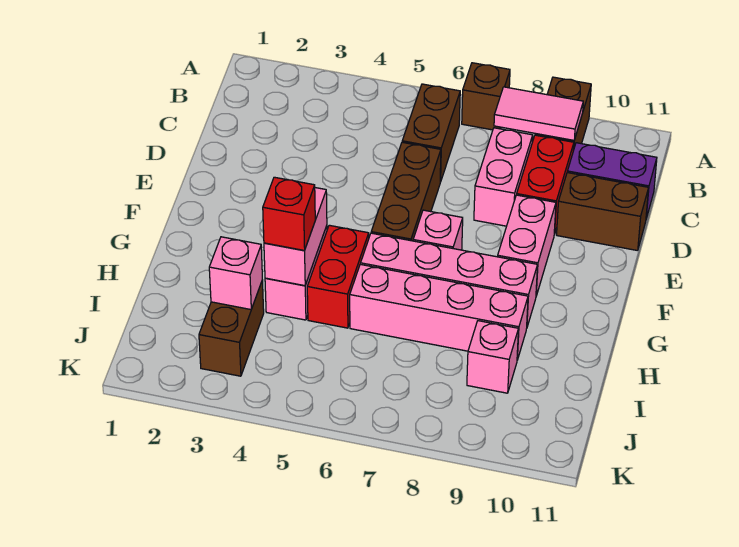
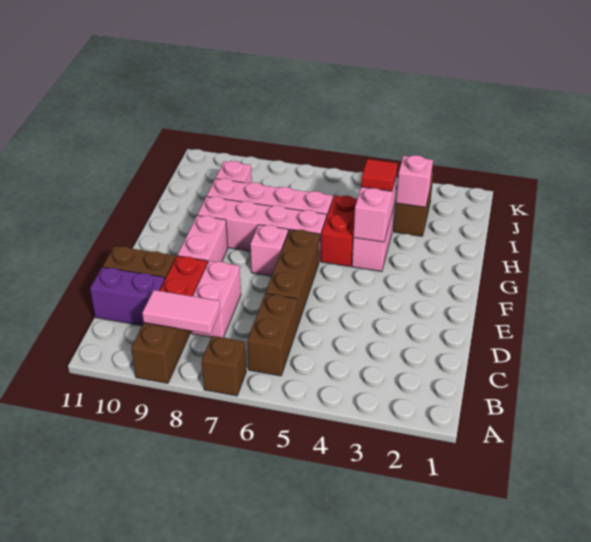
red 1x1 brick [263,177,315,250] -> red 1x1 tile [361,159,398,191]

